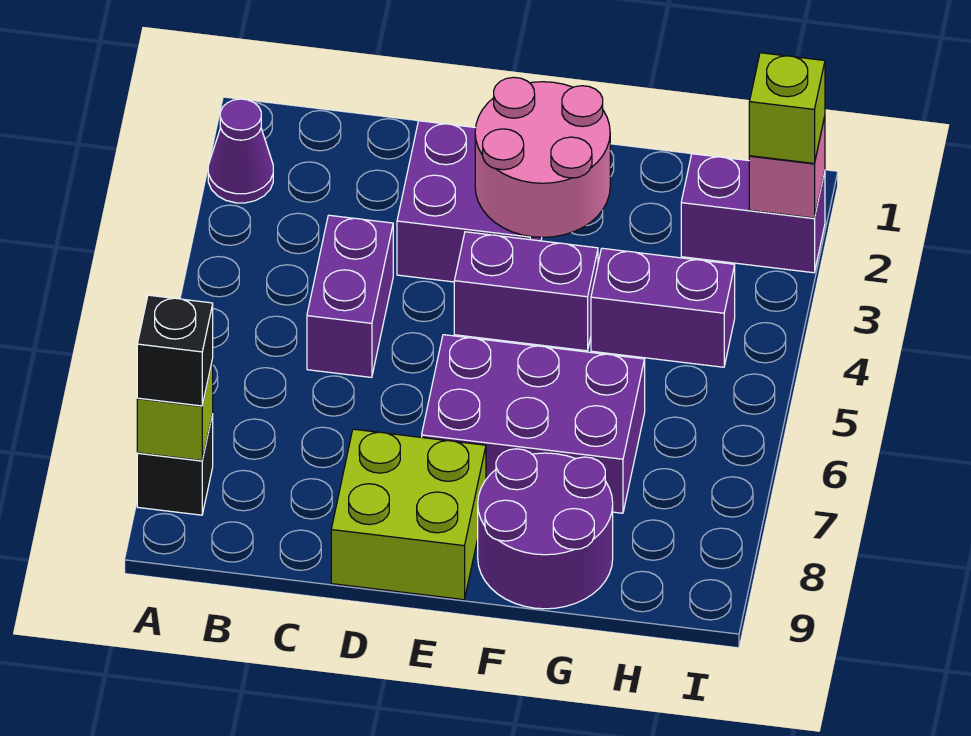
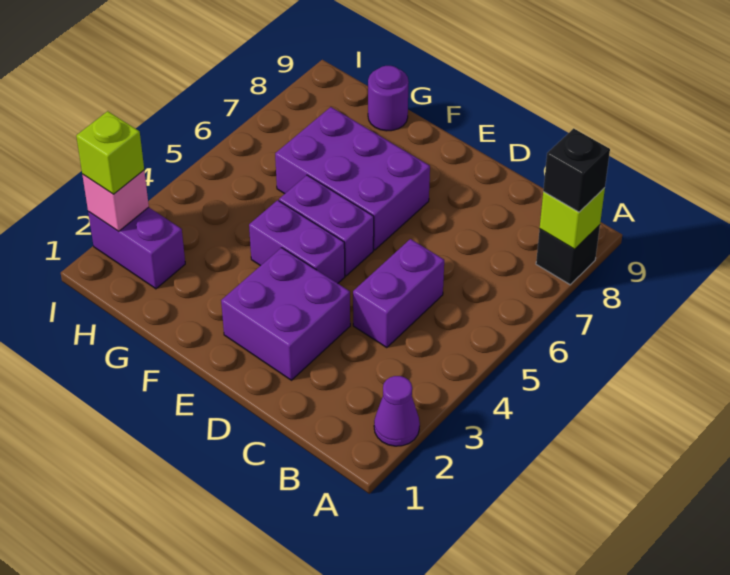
lime 2x2 brick [331,429,486,600] -> none
pink 2x2 round brick [475,77,610,237] -> none
purple 2x2 round brick [478,449,613,609] -> purple 1x1 round brick [368,66,409,131]
purple 1x2 brick [591,248,735,367] -> purple 1x2 brick moved to [279,175,374,276]

